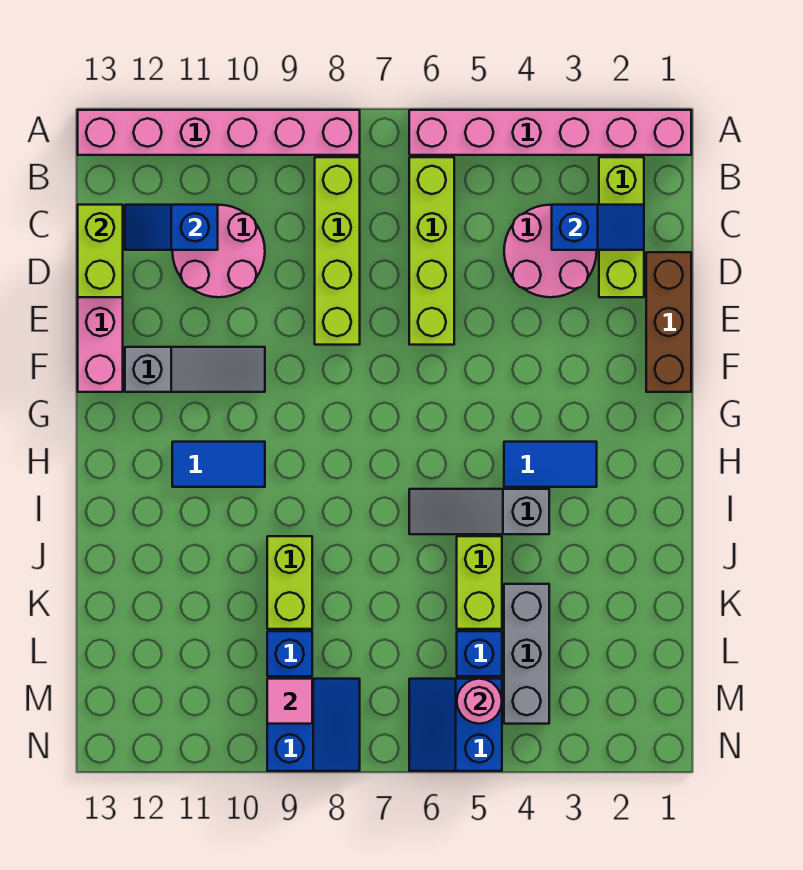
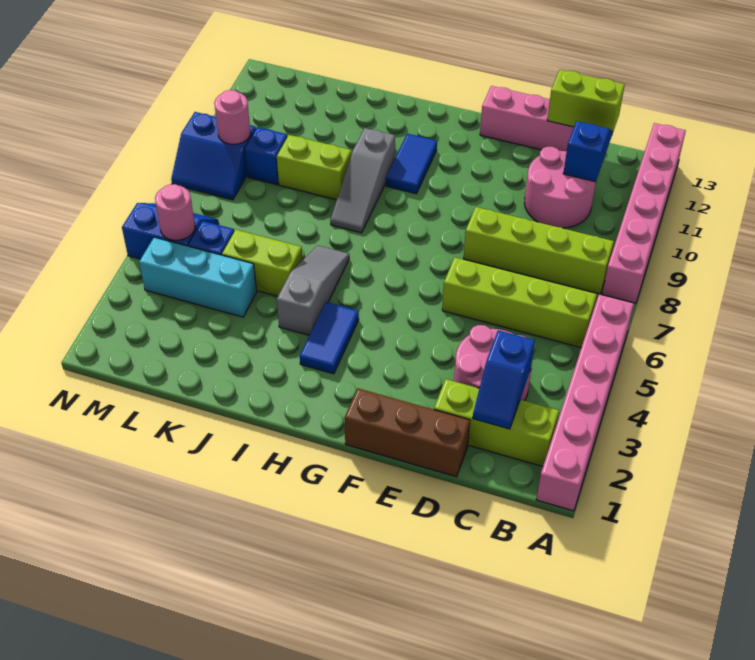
grey 1x3 slope [125,347,265,392] -> grey 1x3 slope moved to [330,128,395,233]
grey 1x3 brick [504,584,549,724] -> cyan 1x3 brick [139,237,257,317]
pink 1x1 tile [267,679,312,724] -> pink 1x1 round brick [214,90,251,144]

